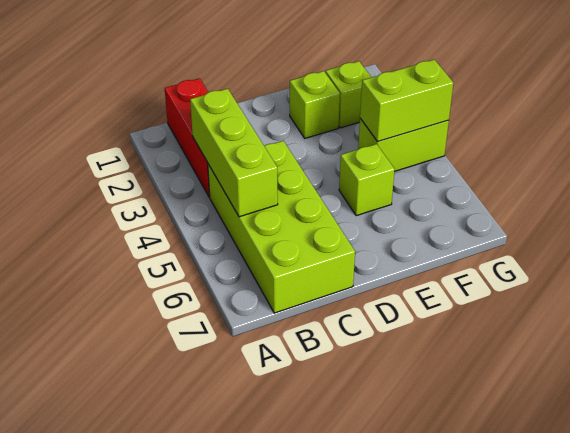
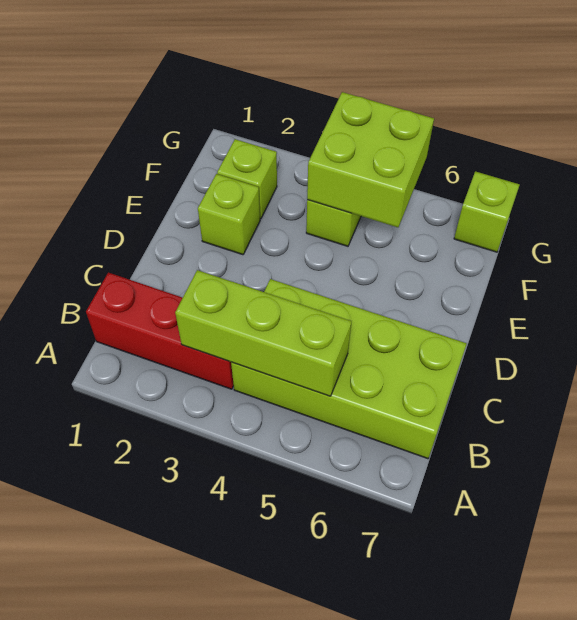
lime 1x1 brick [339,144,395,216] -> lime 1x1 brick moved to [454,171,519,252]
lime 1x2 brick [360,60,453,142] -> lime 2x2 brick [307,92,434,227]

